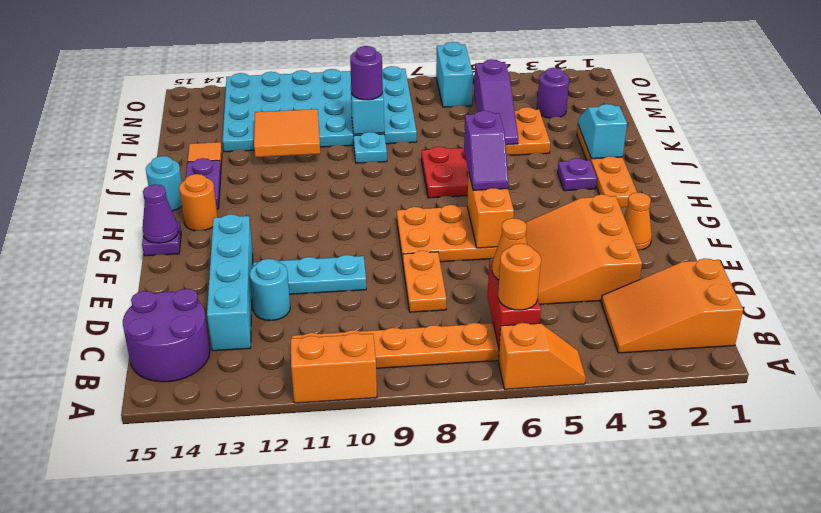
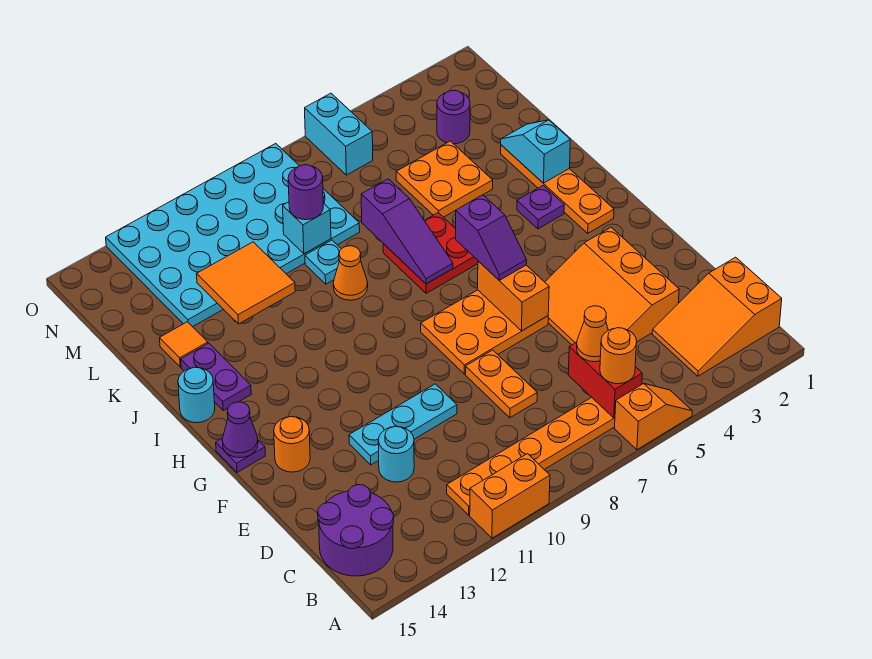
cyan 1x4 brick [207,214,253,351] -> none
orange 1x1 cone [624,193,652,250] -> orange 1x1 cone moved to [333,246,368,300]
orange 1x1 round brick [179,174,218,231] -> orange 1x1 round brick moved to [274,417,310,472]
purple 1x3 slope [474,59,518,145] -> purple 1x3 slope moved to [361,179,453,284]

